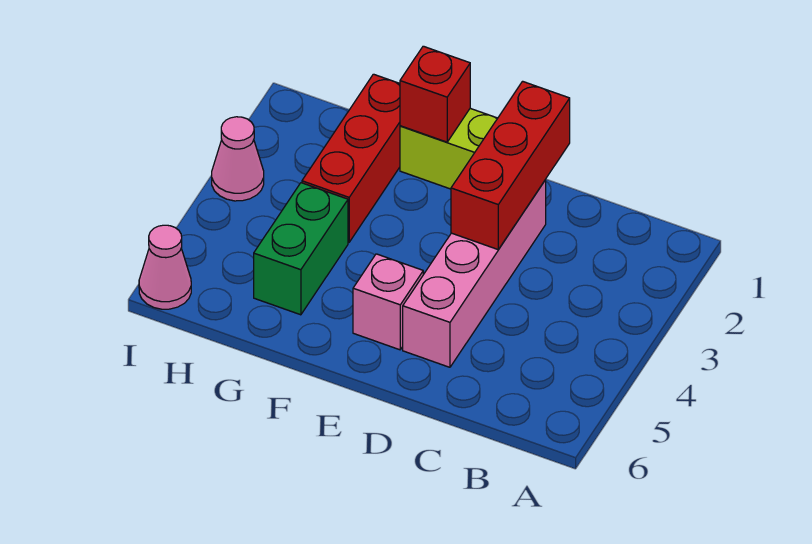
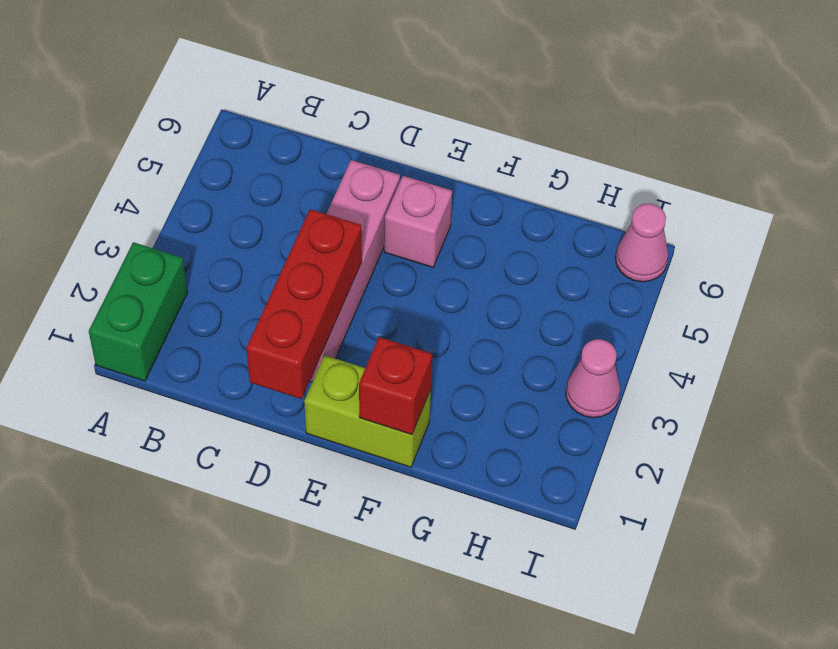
red 1x3 brick [302,74,400,242] -> none
green 1x2 brick [254,183,348,315] -> green 1x2 brick moved to [89,242,187,381]

